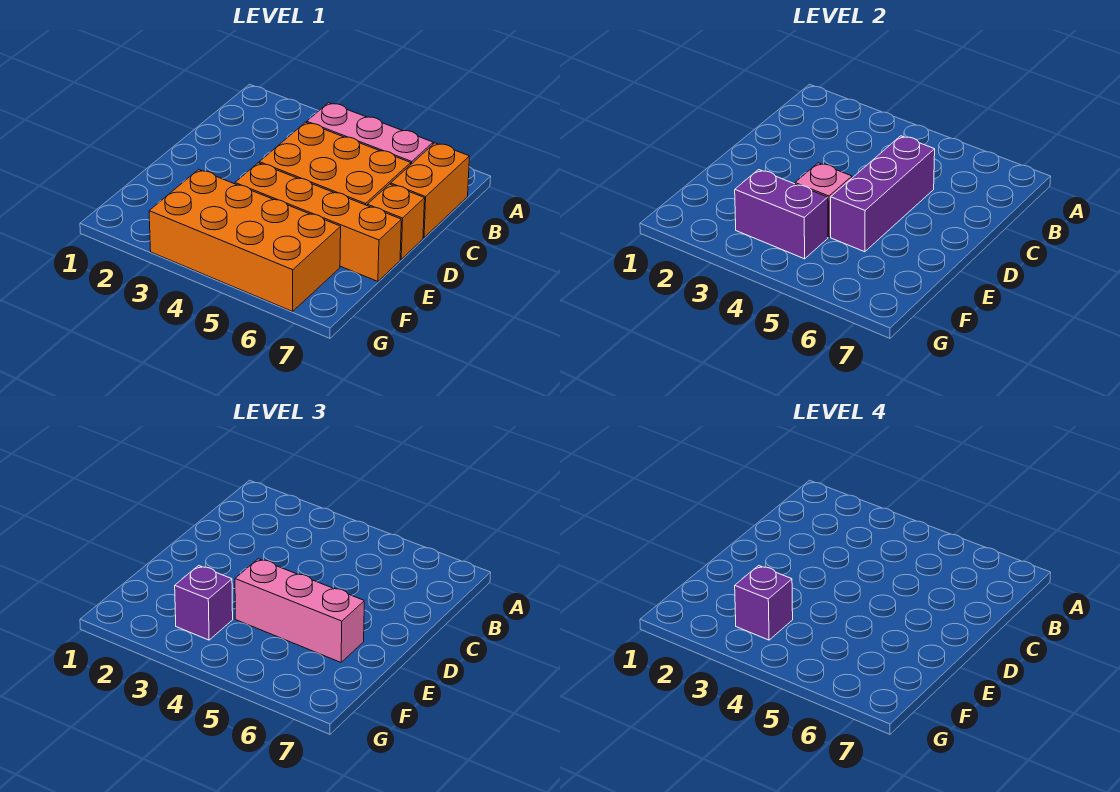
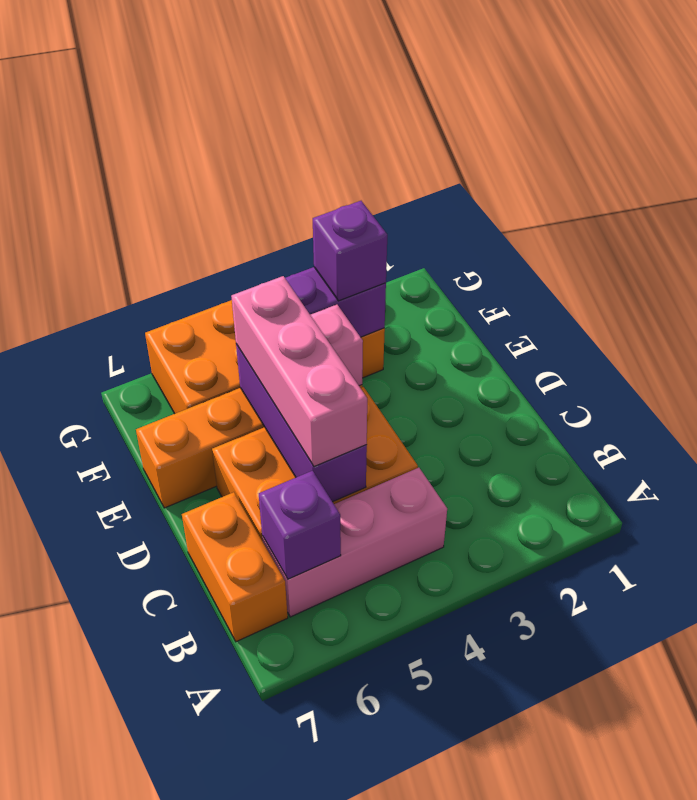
orange 1x1 brick [367,184,425,259] -> none
pink 1x3 brick [235,559,364,662] -> pink 1x3 brick turned to [231,276,367,467]
purple 1x1 brick [735,566,793,640] -> purple 1x1 brick moved to [259,471,341,579]

